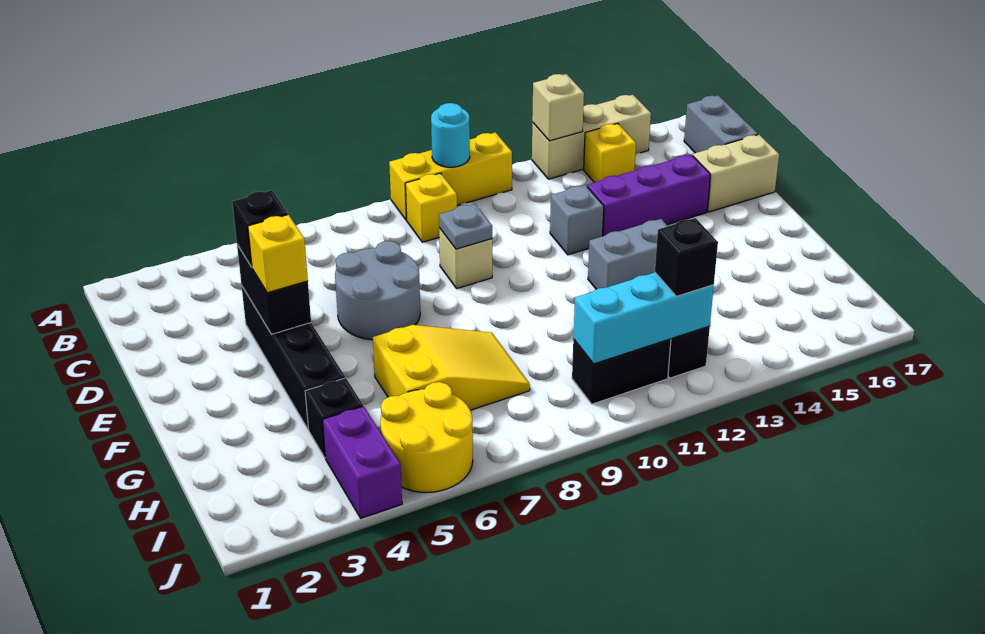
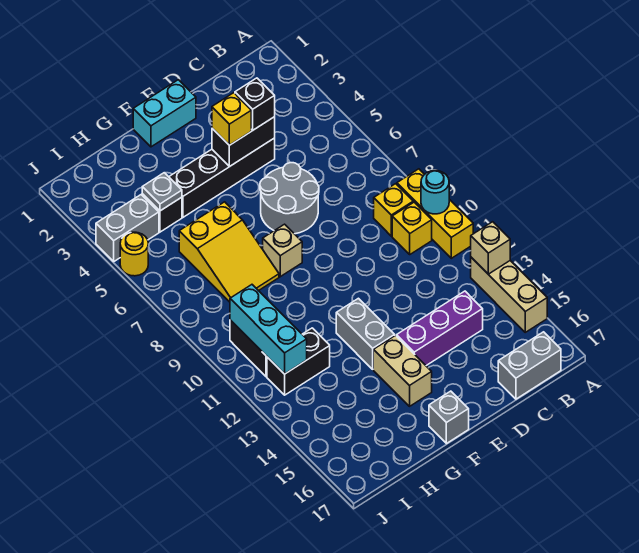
yellow 1x1 brick [584,123,636,182] -> yellow 1x1 brick moved to [392,202,432,254]
tan 1x1 brick [439,228,492,288] -> tan 1x1 brick moved to [263,224,302,277]
grey 1x1 plate [439,204,492,249] -> grey 1x1 plate moved to [142,173,182,211]
grey 1x1 brick [550,185,604,255] -> grey 1x1 brick moved to [429,391,469,444]
purple 1x3 brick [587,154,711,236] -> purple 1x3 brick turned to [397,291,483,366]
tan 1x2 brick [693,135,779,212] -> tan 1x2 brick moved to [373,336,432,406]
none -> cyan 1x2 brick [133,80,196,147]
purple 1x2 brick [322,406,402,518] -> grey 1x2 brick [96,195,159,261]
yellow 2x2 round brick [380,382,473,493] -> yellow 1x1 round brick [120,232,148,276]
black 1x1 brick [655,218,718,296] -> none

